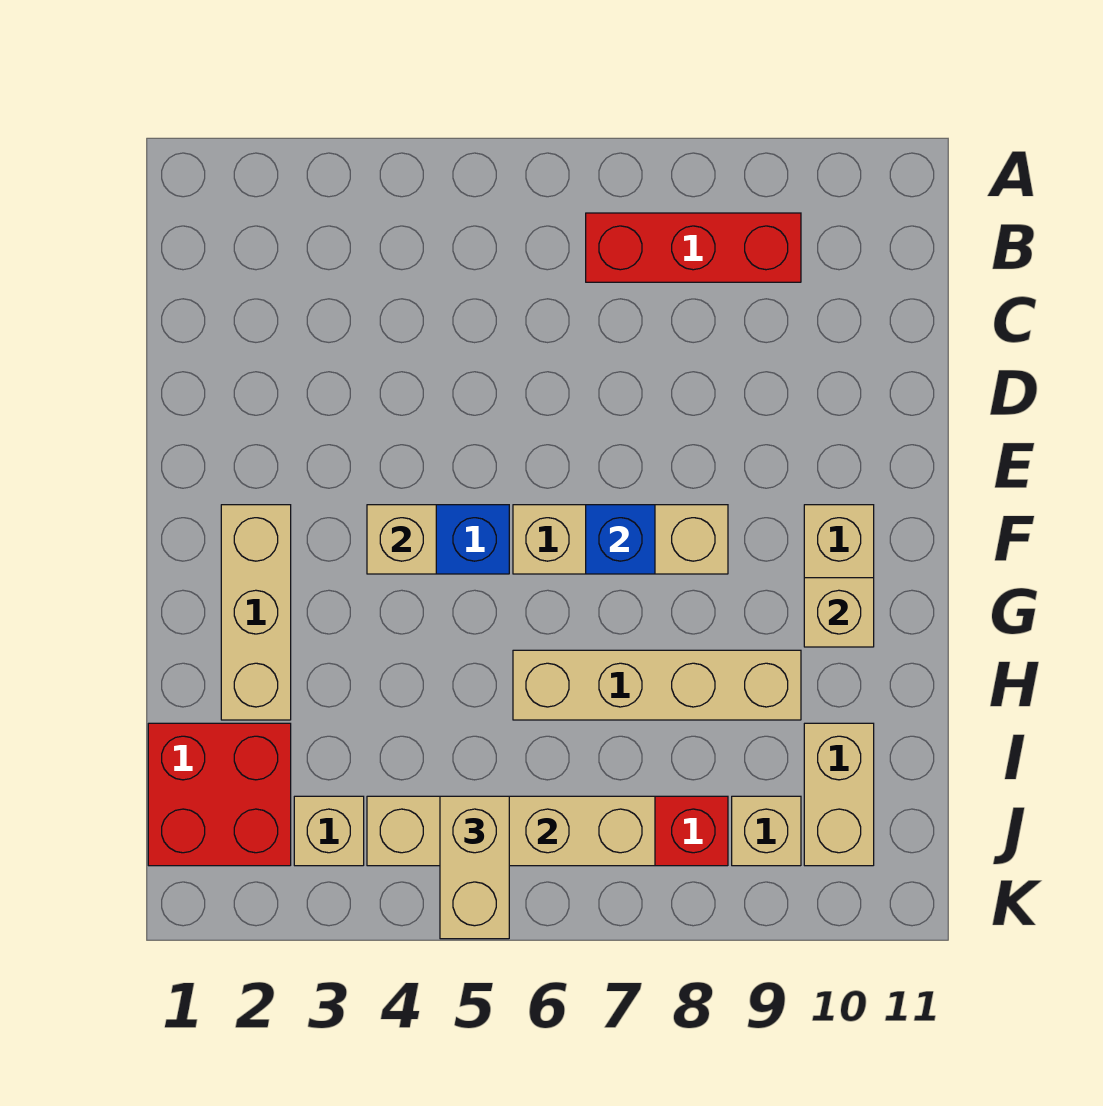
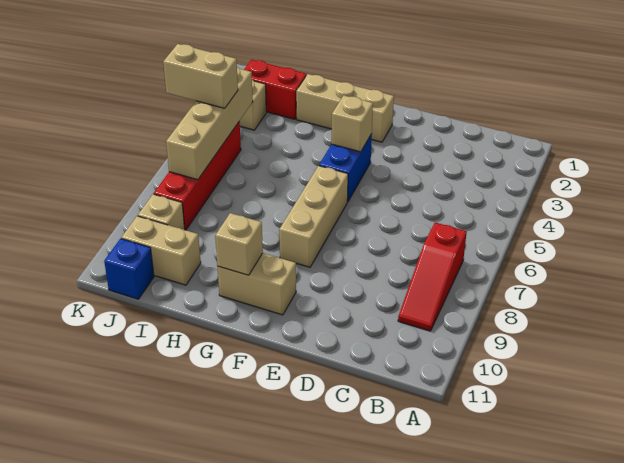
red 1x3 brick [586,213,801,282] -> red 1x3 slope [398,223,467,331]
blue 1x1 brick [586,505,655,574] -> blue 1x1 brick moved to [104,239,154,299]
tan 1x4 brick [513,650,801,720] -> none
red 2x2 brick [148,723,291,866] -> red 1x2 brick [244,60,306,119]

